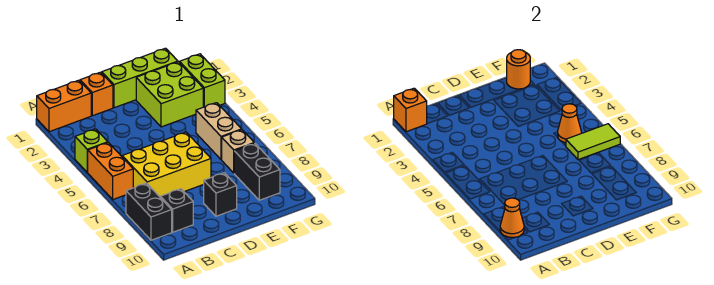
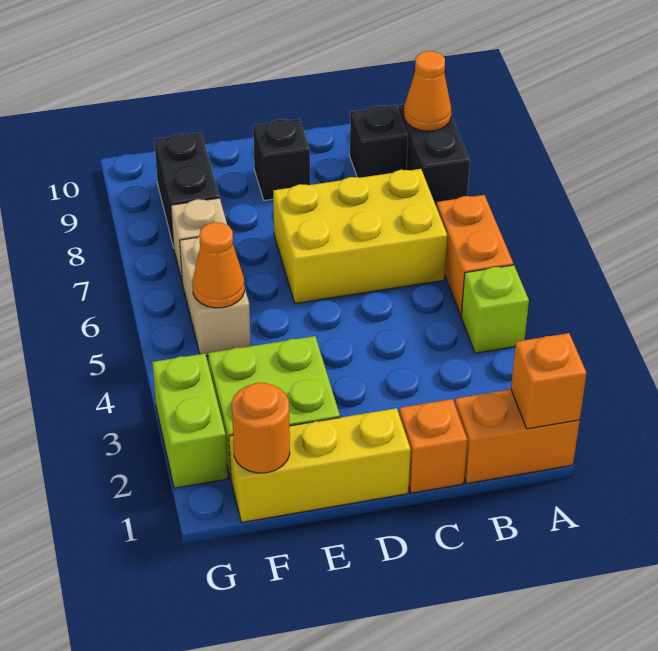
lime 1x3 brick [102,48,178,108] -> yellow 1x3 brick [229,408,411,522]
lime 1x2 tile [566,124,620,160] -> none

